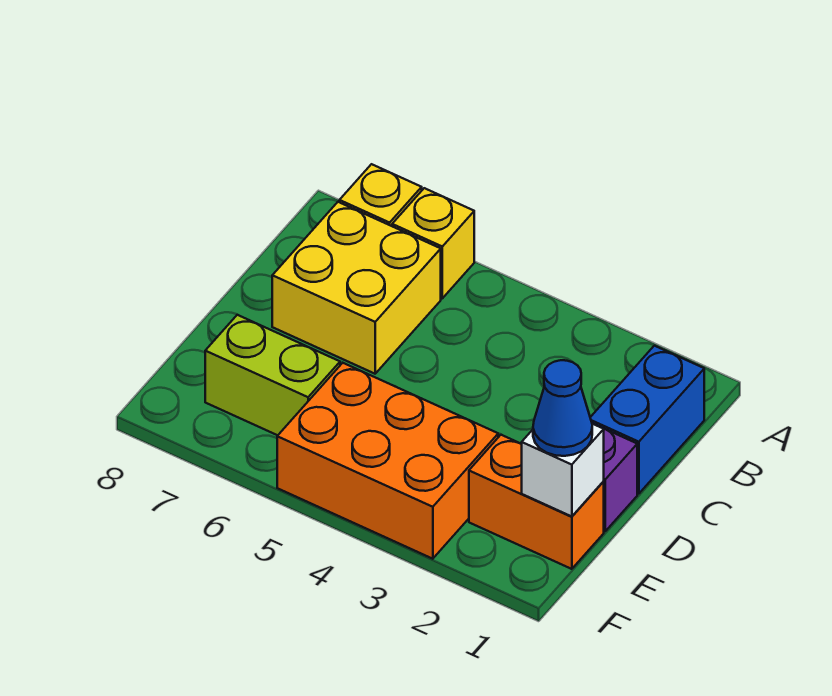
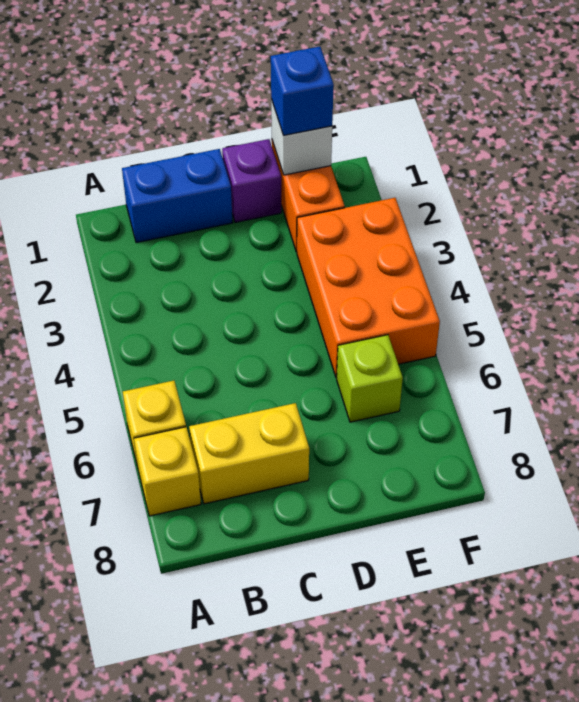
yellow 2x2 brick [272,202,441,374] -> yellow 1x2 brick [189,403,309,504]
blue 1x1 cone [533,360,592,456] -> blue 1x1 brick [271,47,334,136]
lime 1x2 brick [205,315,340,435] -> lime 1x1 brick [337,335,403,422]

